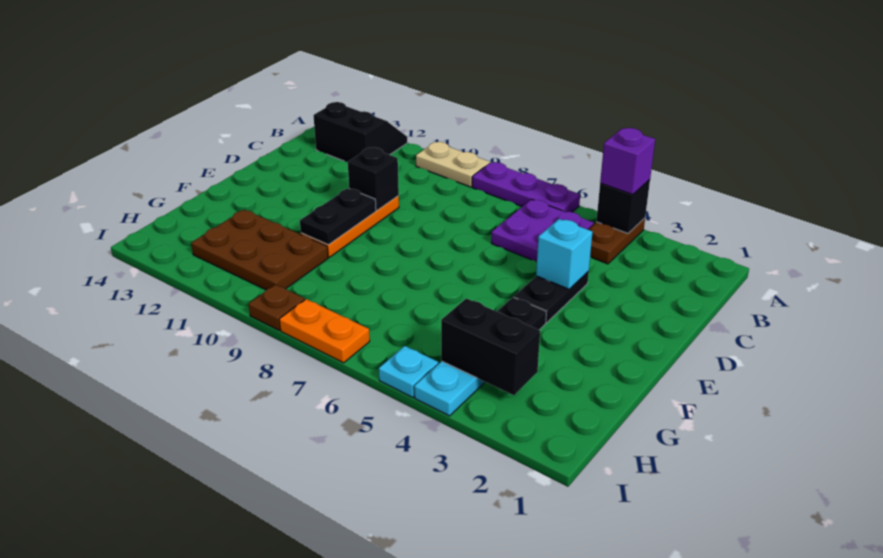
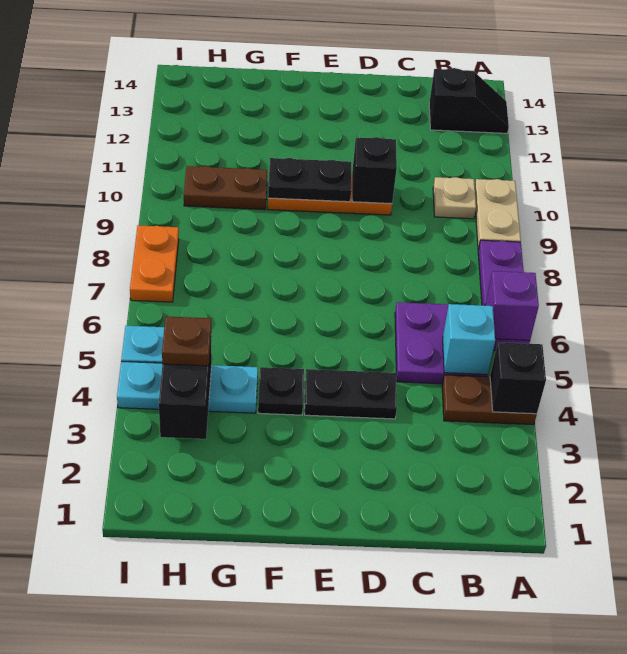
purple 1x1 brick [600,128,655,195] -> purple 1x1 brick moved to [485,271,539,340]
black 2x2 slope [313,102,407,162] -> black 1x2 slope [429,68,509,133]
none -> tan 1x1 plate [433,177,476,219]
cyan 1x1 brick [536,219,593,289] -> cyan 1x1 brick moved to [443,304,495,375]
brown 2x3 plate [191,210,328,290] -> brown 1x2 plate [184,166,267,210]
brown 1x1 plate [249,284,305,330] -> brown 1x1 plate moved to [162,316,211,366]

